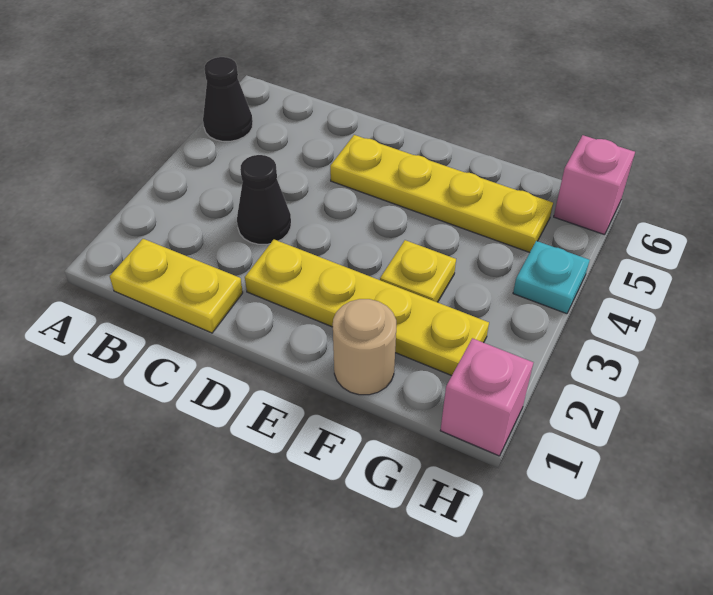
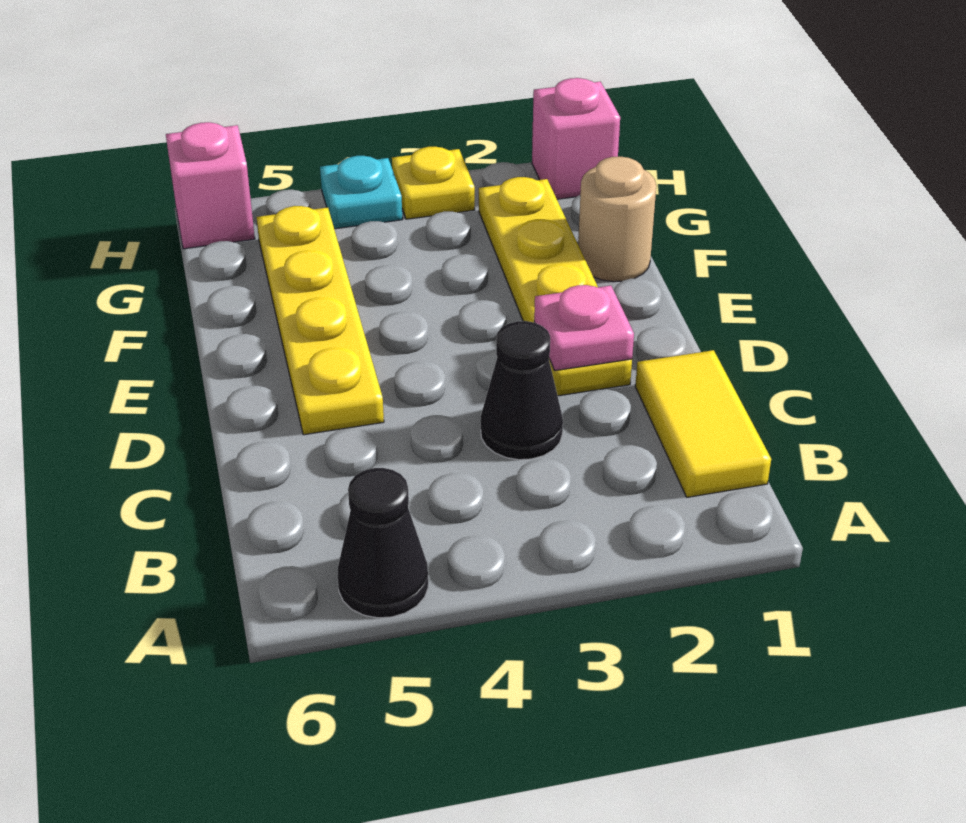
yellow 1x2 plate [110,239,243,333] -> yellow 1x2 tile [635,350,771,497]
none -> pink 1x1 plate [534,285,634,371]
yellow 1x1 plate [380,240,456,302] -> yellow 1x1 plate moved to [392,147,475,219]

